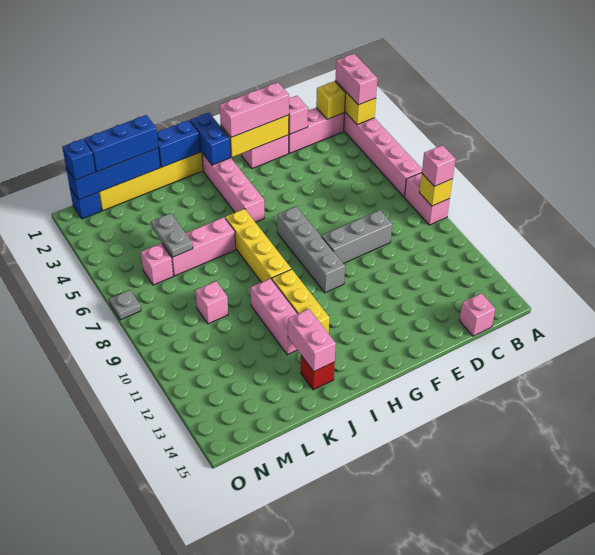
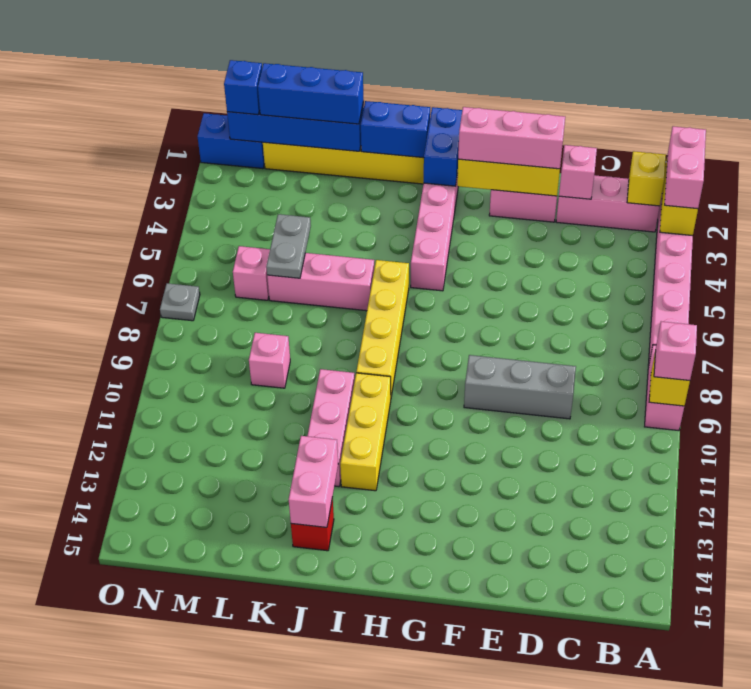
pink 1x1 brick [459,293,495,336] -> none
grey 1x4 brick [277,206,345,293] -> none
blue 1x1 brick [70,188,102,219] -> blue 1x2 brick [198,113,265,169]

